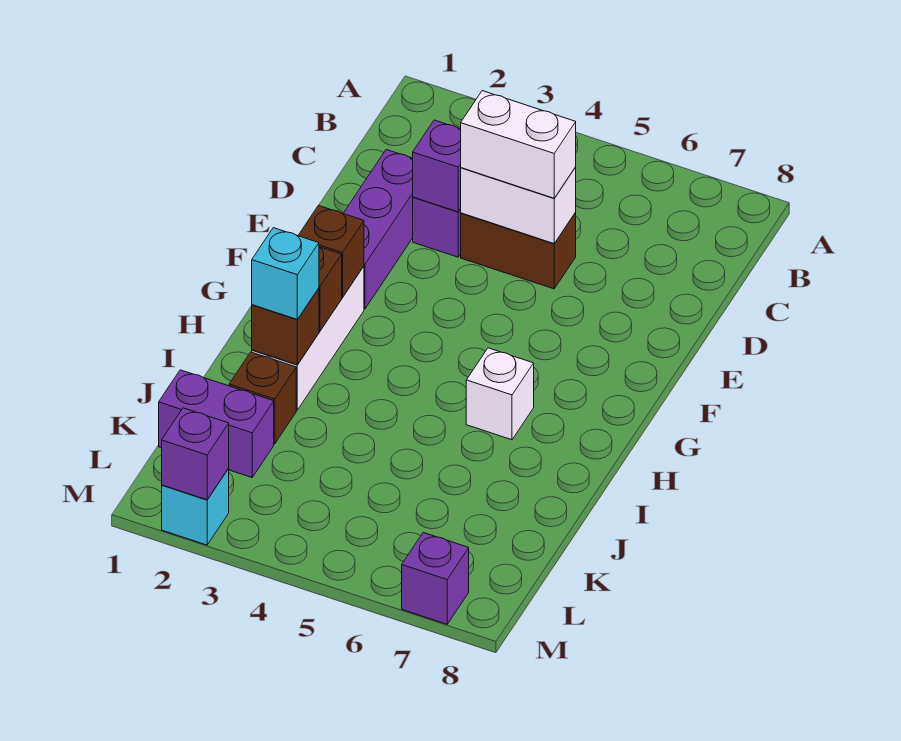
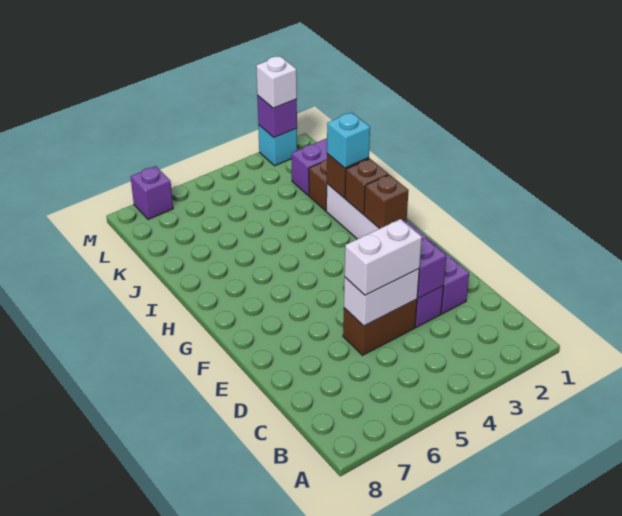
white 1x1 brick [466,348,534,440] -> white 1x1 brick moved to [256,56,297,108]

